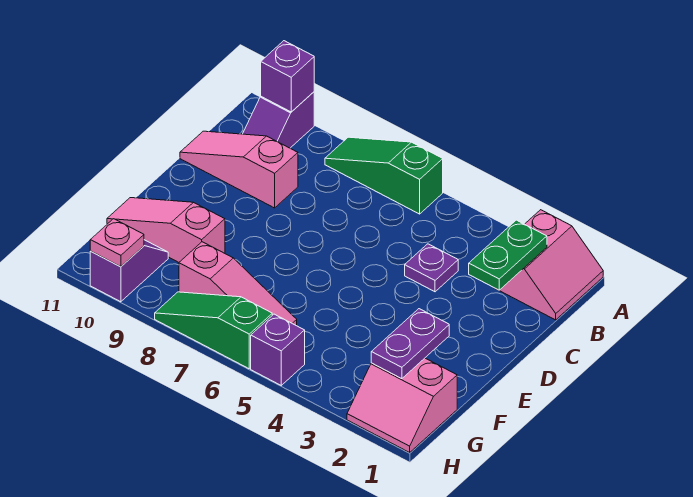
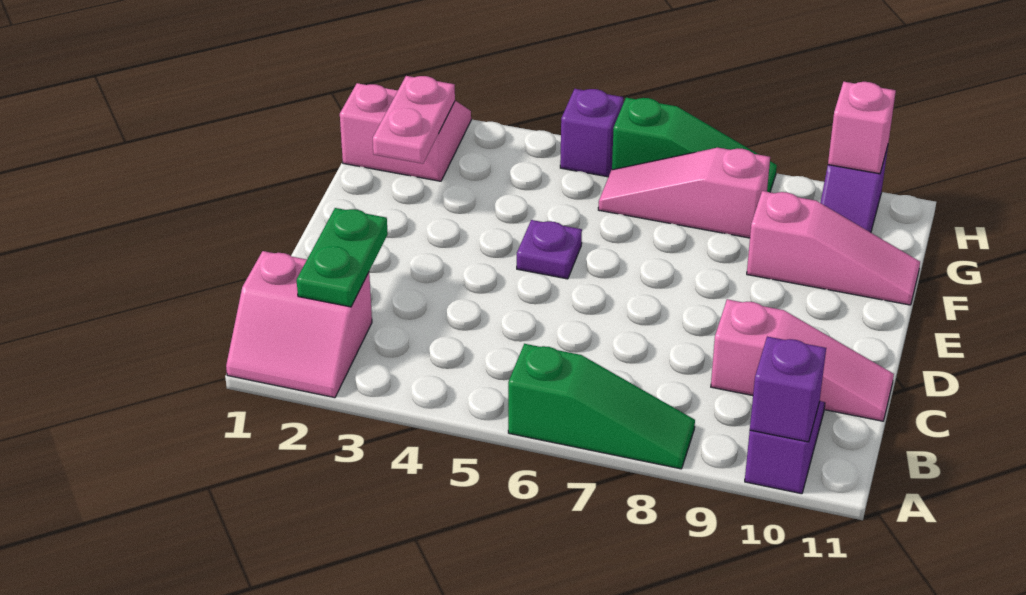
pink 2x2 slope [499,210,603,320] -> pink 2x2 slope turned to [226,251,372,398]
purple 1x1 plate [405,244,458,292] -> purple 1x1 plate moved to [517,220,582,279]
purple 1x2 plate [371,309,449,379] -> pink 1x2 plate [373,76,455,164]
pink 1x1 plate [90,219,144,267] -> pink 1x1 brick [828,82,896,174]

